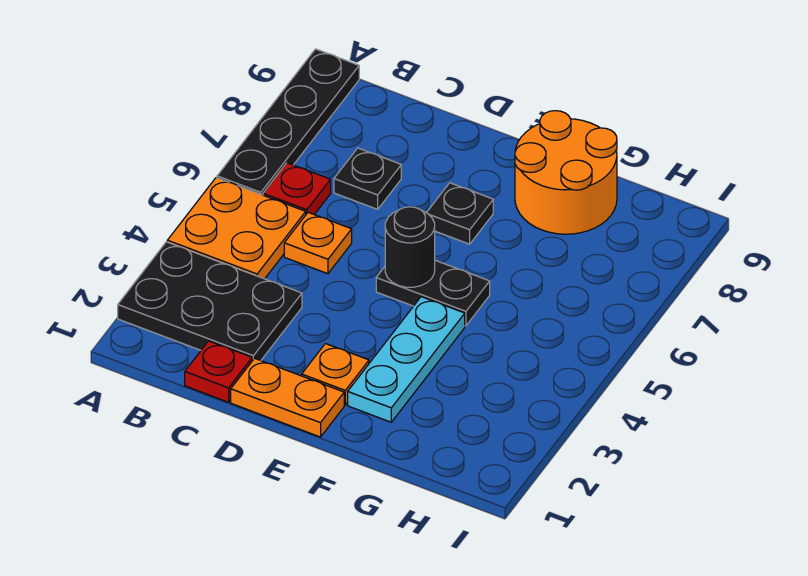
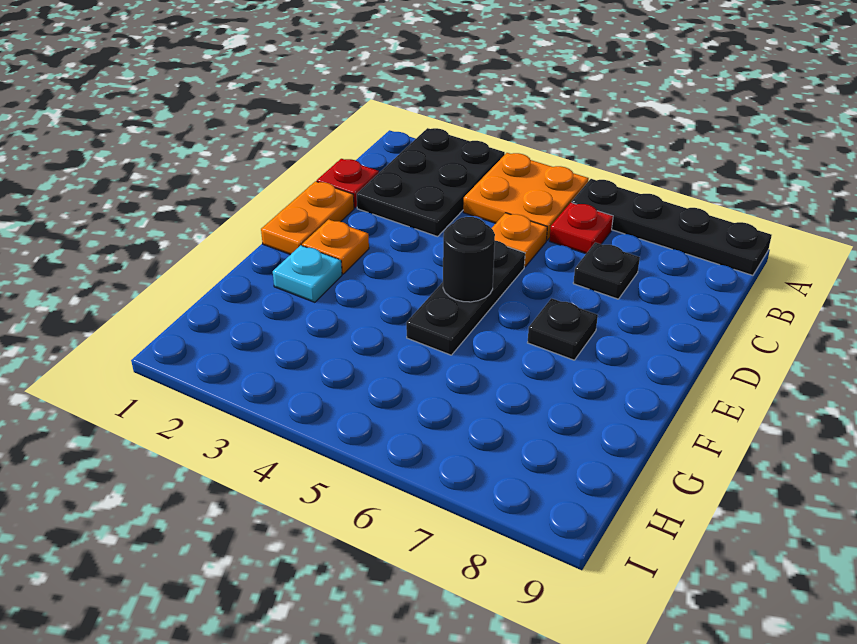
black 1x2 plate [376,260,490,326] -> black 1x3 plate [406,241,525,355]
cyan 1x3 plate [348,297,465,422] -> cyan 1x1 plate [273,245,342,302]
orange 2x2 round brick [515,111,617,234] -> none

